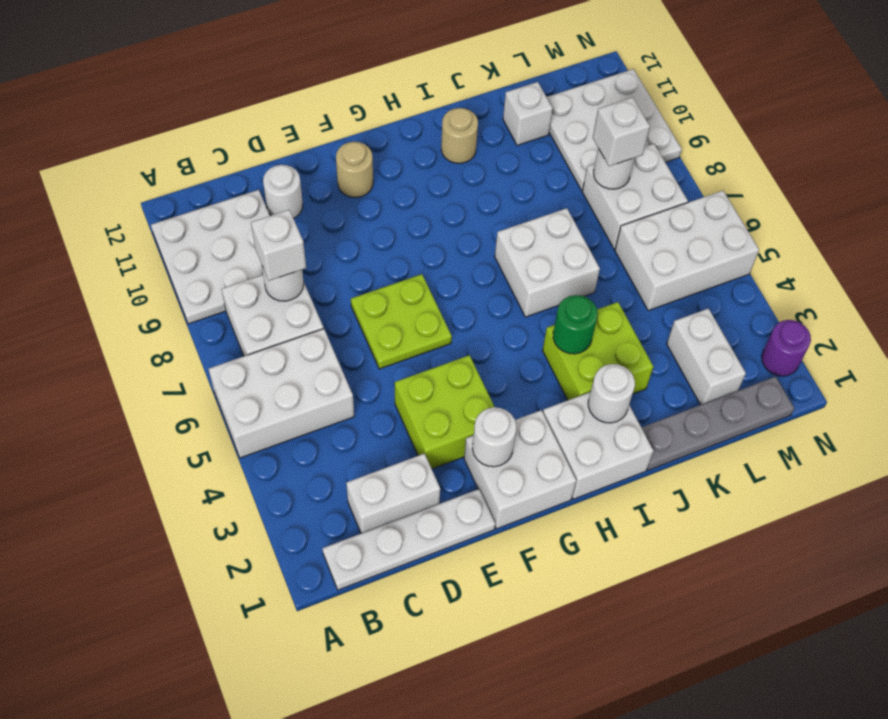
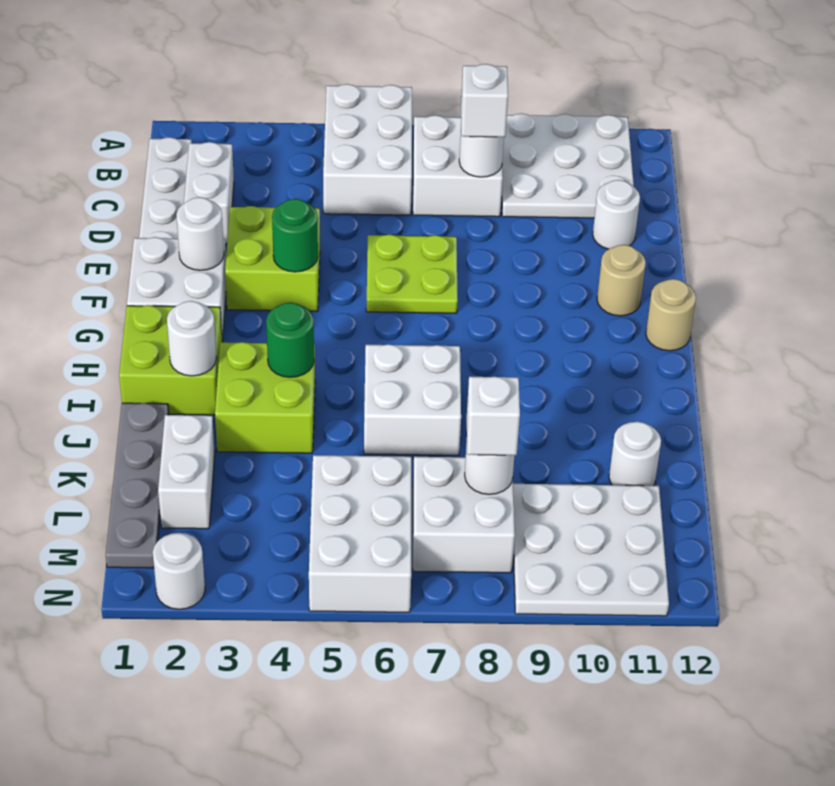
none -> green 1x1 round brick [272,199,318,272]
white 2x2 brick [543,392,654,499] -> lime 2x2 brick [119,305,222,415]
tan 1x1 round brick [441,108,478,163] -> tan 1x1 round brick moved to [646,279,696,351]
white 1x1 brick [503,82,553,145] -> white 1x1 round brick [609,422,661,486]
white 1x2 brick [667,308,746,405] -> white 1x2 brick turned to [158,415,215,529]
purple 1x1 round brick [762,320,811,376] -> white 1x1 round brick [153,533,205,609]

